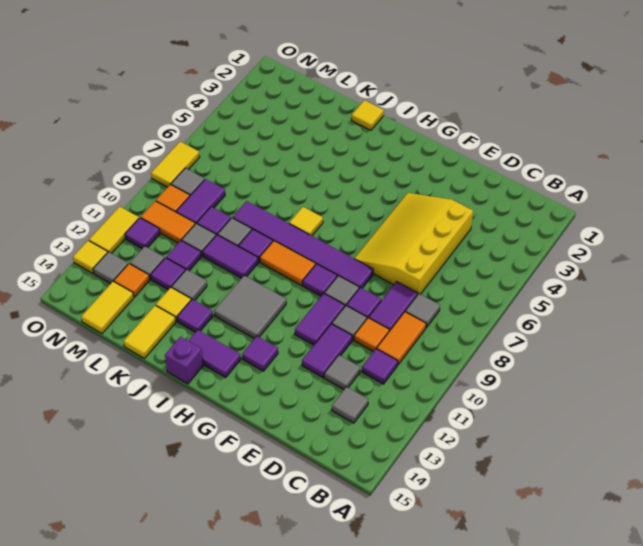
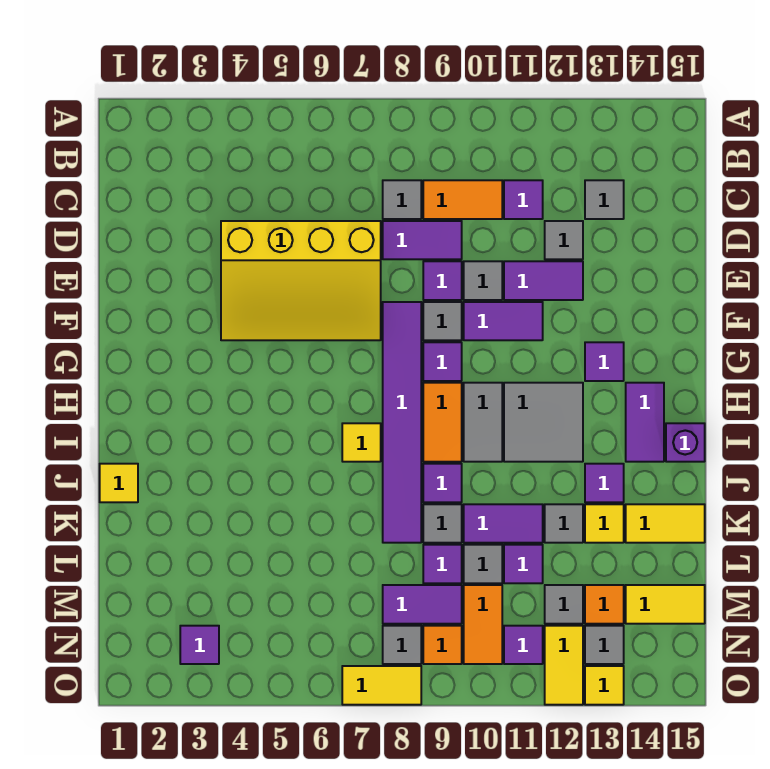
orange 1x1 tile [354,318,389,352] -> none
none -> grey 1x2 tile [464,383,502,462]
purple 1x2 tile [203,235,258,278] -> purple 1x2 tile turned to [464,504,543,543]
purple 1x1 tile [151,258,185,290] -> purple 1x1 tile moved to [180,626,219,664]
yellow 1x2 tile [89,206,139,254] -> yellow 1x2 tile turned to [545,626,583,705]

